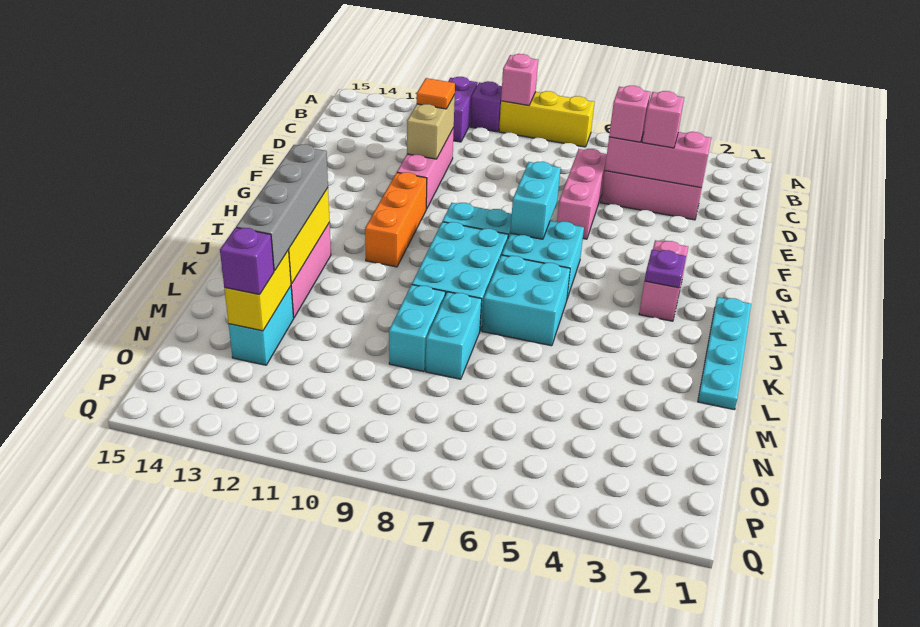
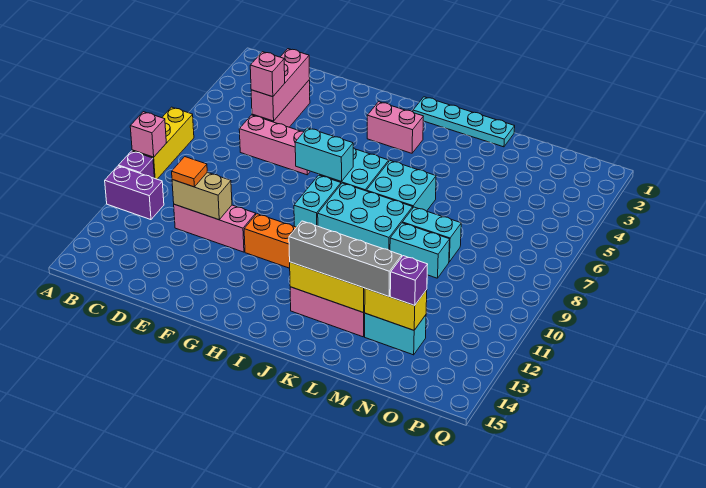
pink 1x1 brick [642,91,684,148] -> none
purple 1x1 plate [645,250,686,288] -> none

